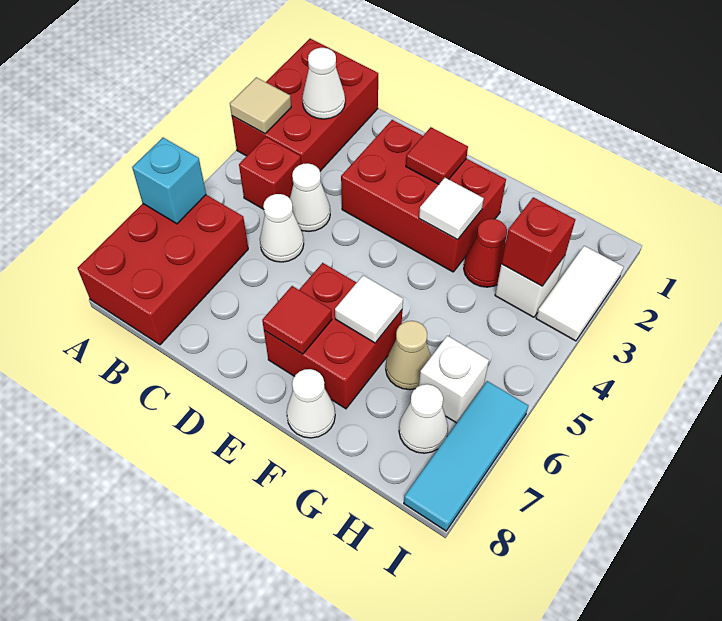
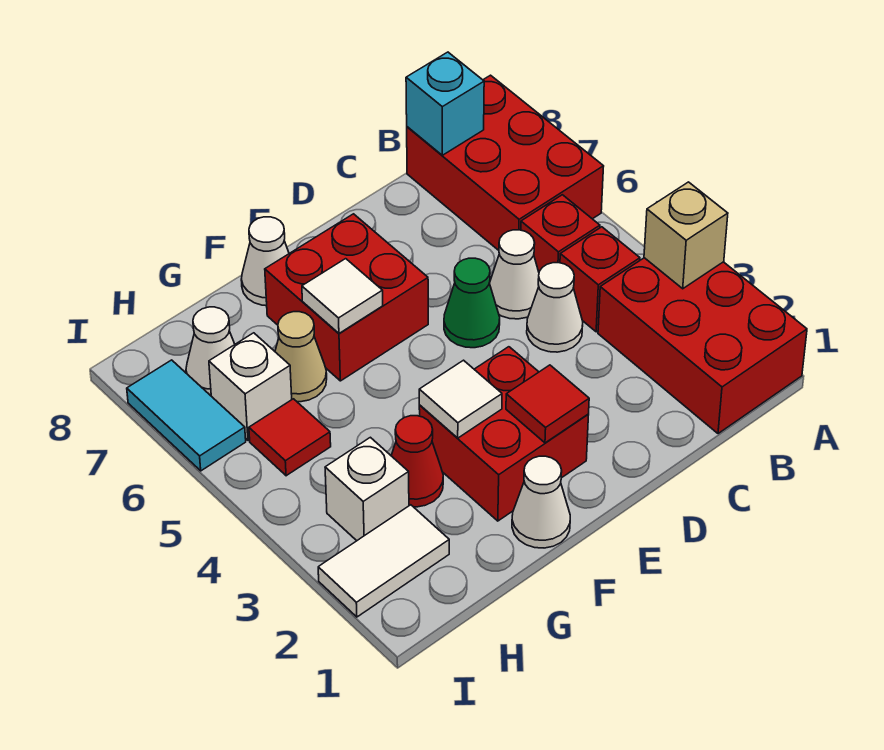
tan 1x1 tile [230,77,291,134] -> tan 1x1 brick [644,182,728,289]
cyan 1x1 brick [132,138,206,224] -> cyan 1x1 brick moved to [406,52,484,155]
white 1x1 cone [302,48,345,119] -> white 1x1 cone moved to [512,456,570,548]
red 2x3 brick [341,120,506,272] -> red 2x2 brick [419,347,588,521]
none -> green 1x1 cone [444,258,500,348]
red 1x1 tile [262,286,332,354] -> red 1x1 tile moved to [249,399,331,476]
red 1x1 brick [502,197,575,286] -> red 1x1 brick moved to [521,195,600,272]
white 1x2 tile [536,246,623,341] -> white 1x2 tile turned to [318,505,449,617]
cyan 1x3 tile [404,381,528,531] -> cyan 1x2 tile [127,360,246,471]

